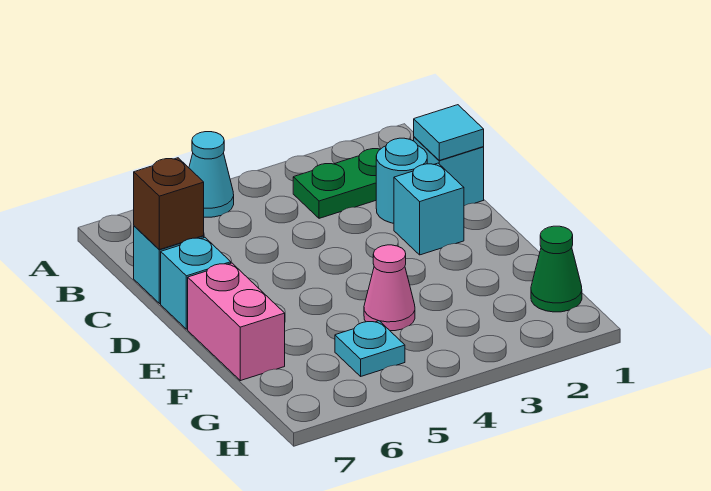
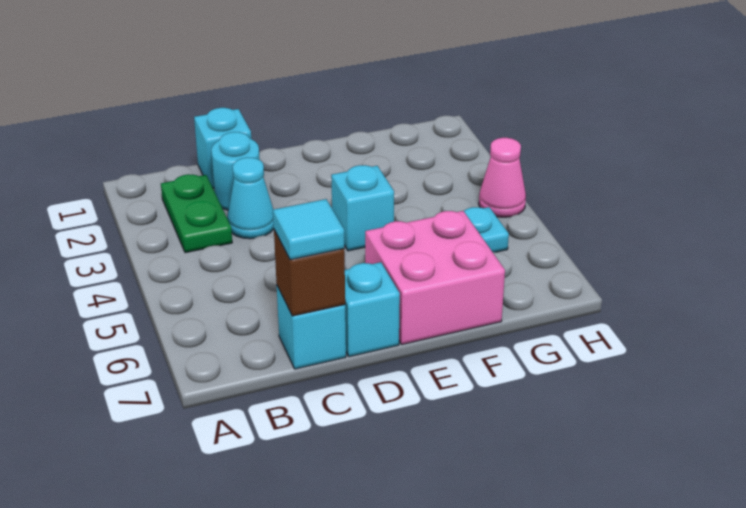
cyan 1x1 cone [189,132,234,217] -> cyan 1x1 cone moved to [227,157,274,239]
cyan 1x1 tile [414,105,484,160] -> cyan 1x1 tile moved to [273,199,344,260]
cyan 1x1 brick [394,163,464,255] -> cyan 1x1 brick moved to [331,165,394,251]
pink 1x2 brick [188,263,285,381] -> pink 2x2 brick [365,211,505,345]
pink 1x1 cone [364,245,415,331] -> pink 1x1 cone moved to [479,138,526,217]
green 1x1 cone [531,226,582,312] -> none

